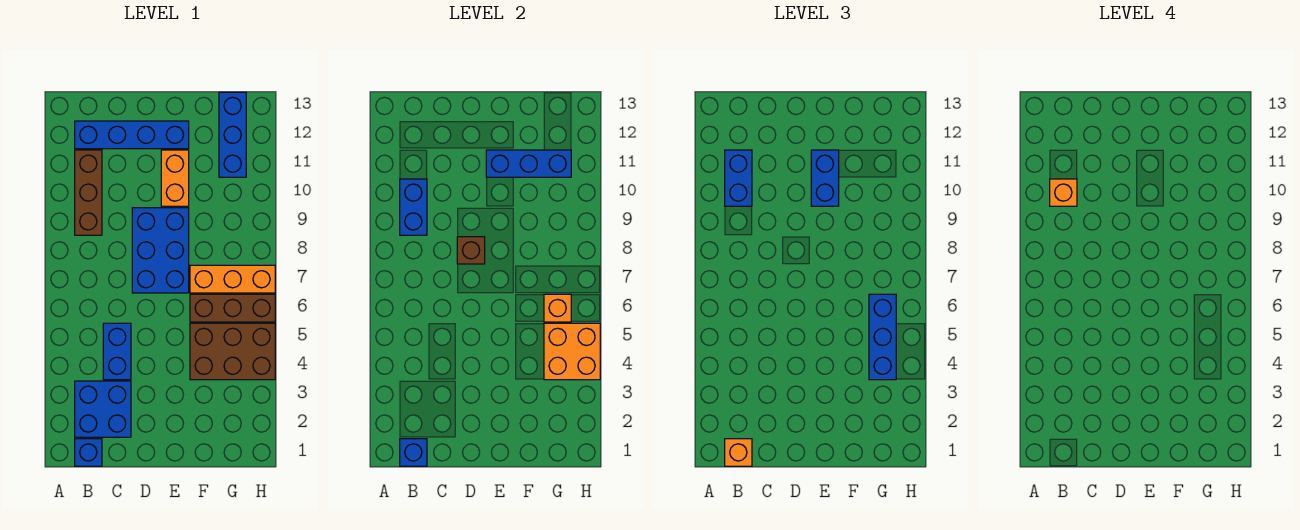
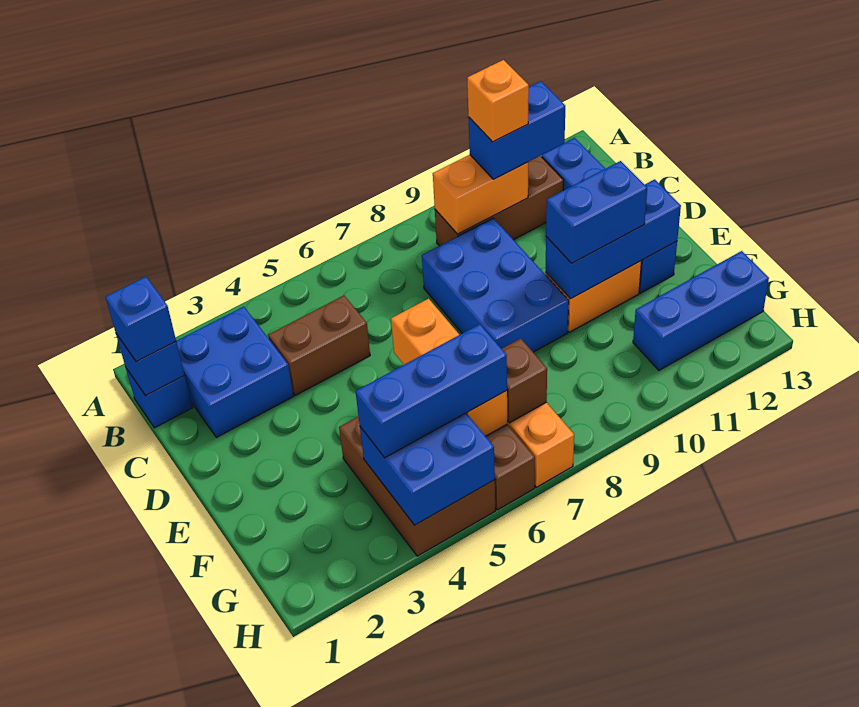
orange 1x1 brick [725,439,752,466] -> blue 1x1 brick [106,277,176,362]
blue 1x2 brick [400,179,427,235] -> orange 1x2 brick [433,155,528,234]
blue 1x2 brick [103,323,131,380] -> brown 1x2 brick [268,296,370,395]
blue 2x3 brick [132,208,189,293] -> blue 2x3 brick turned to [422,218,569,352]
brown 1x1 brick [457,237,485,264] -> brown 1x1 brick moved to [502,338,547,423]
blue 1x3 brick [486,150,571,177] -> blue 1x3 brick turned to [546,179,681,299]
orange 2x2 brick [544,323,600,380] -> blue 2x2 brick [360,413,495,525]
orange 1x1 brick [544,294,571,322] -> orange 1x3 brick [391,299,507,436]

